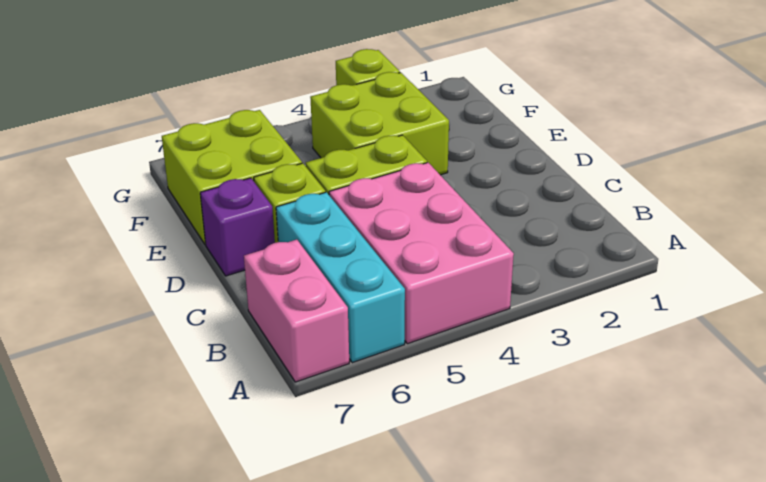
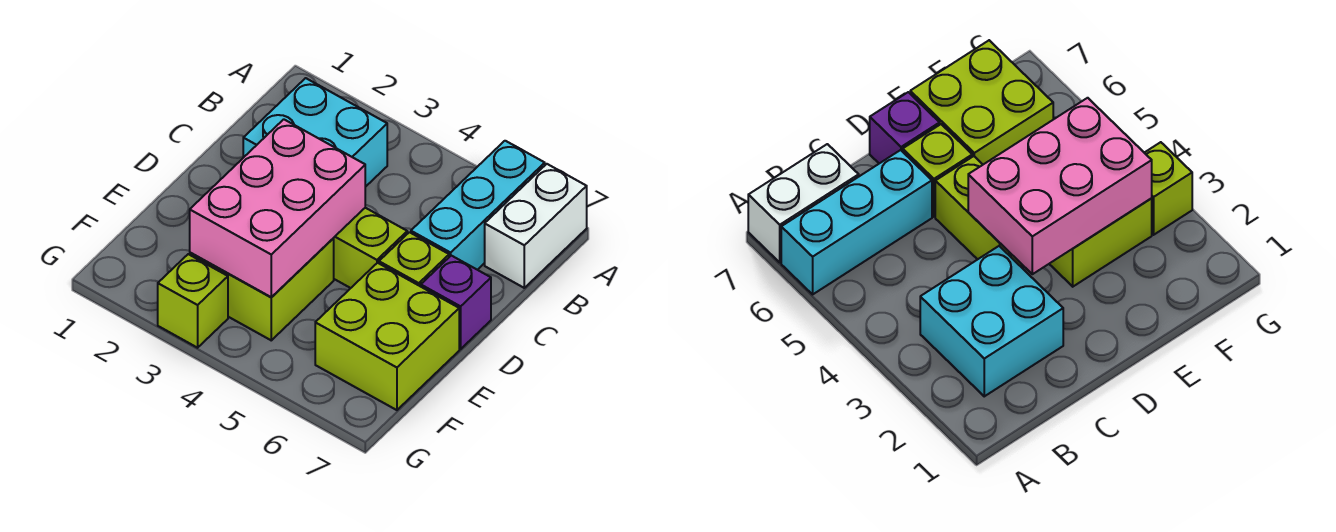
pink 2x3 brick [329,163,514,344] -> pink 2x3 brick moved to [190,119,365,297]
pink 1x2 brick [244,240,349,382] -> white 1x2 brick [485,164,587,288]
none -> cyan 2x2 brick [243,78,387,187]

